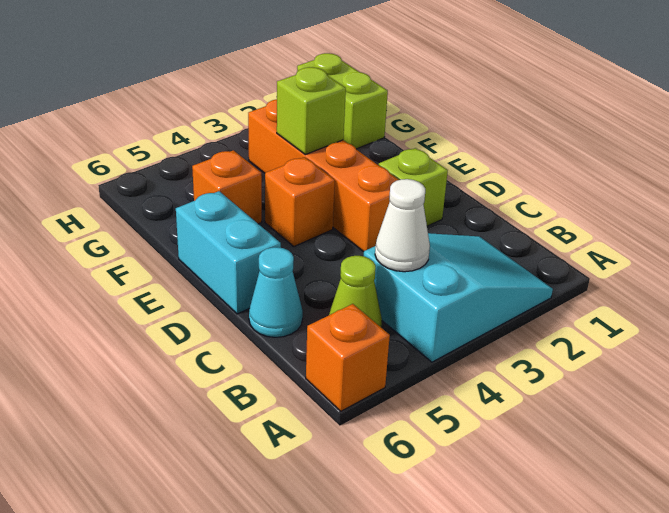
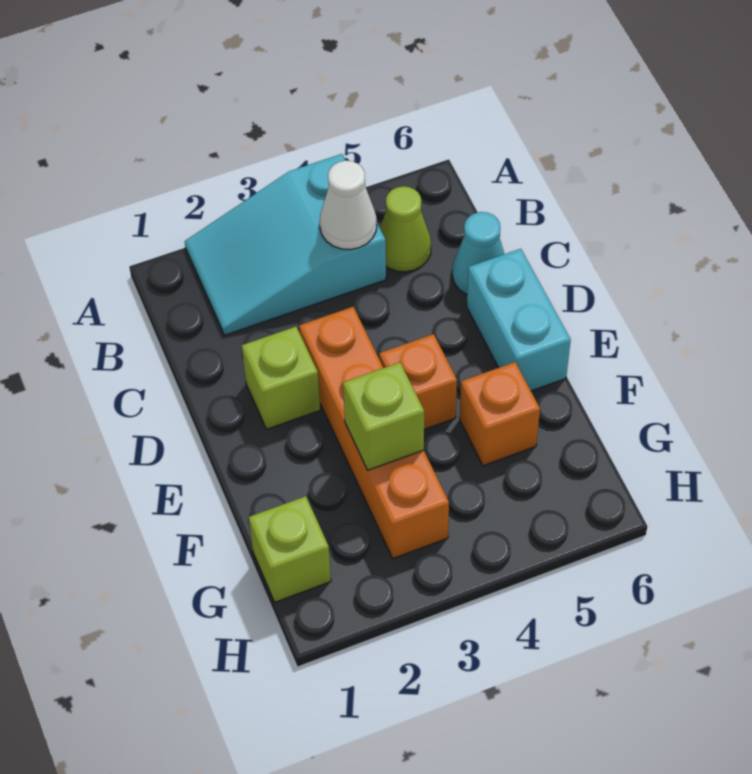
orange 1x1 brick [306,304,390,411] -> none
lime 1x2 brick [297,53,388,149] -> lime 1x1 brick [249,496,331,602]

